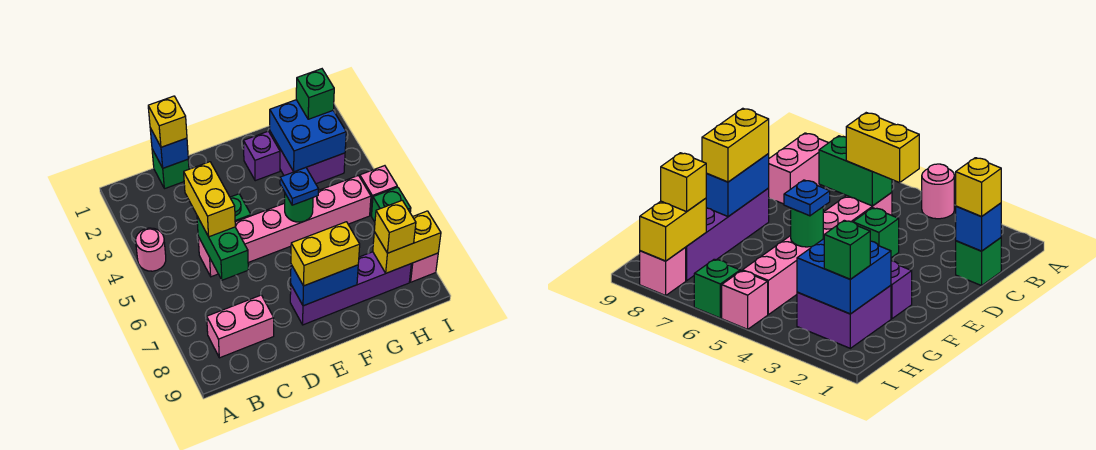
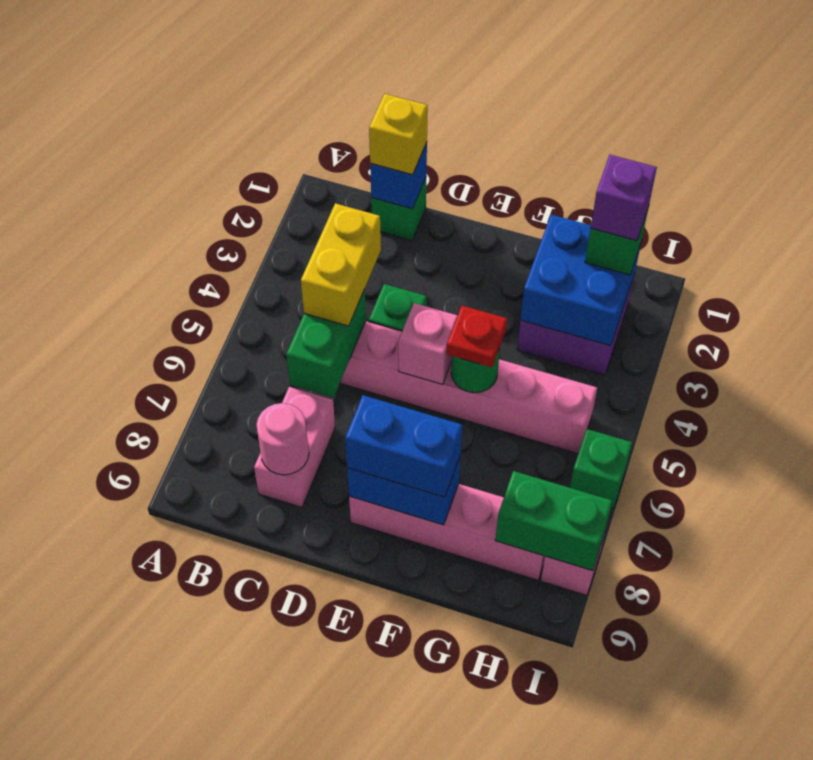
pink 1x1 round brick [136,228,166,271] -> pink 1x1 round brick moved to [256,403,309,475]
pink 1x2 brick [207,295,274,358] -> pink 1x2 brick turned to [254,387,335,507]
purple 1x4 brick [290,252,411,325] -> pink 1x4 brick [349,484,545,580]
yellow 1x2 brick [291,222,360,286] -> blue 1x2 brick [345,395,462,497]
purple 1x1 brick [244,131,280,181] -> purple 1x1 brick moved to [591,155,657,241]
blue 1x1 plate [280,168,319,205] -> red 1x1 plate [446,306,507,367]
yellow 1x2 brick [373,211,441,273] -> green 1x2 brick [495,471,612,571]
yellow 1x1 brick [374,200,416,253] -> none
pink 1x1 brick [360,166,397,215] -> pink 1x1 brick moved to [398,303,458,385]

